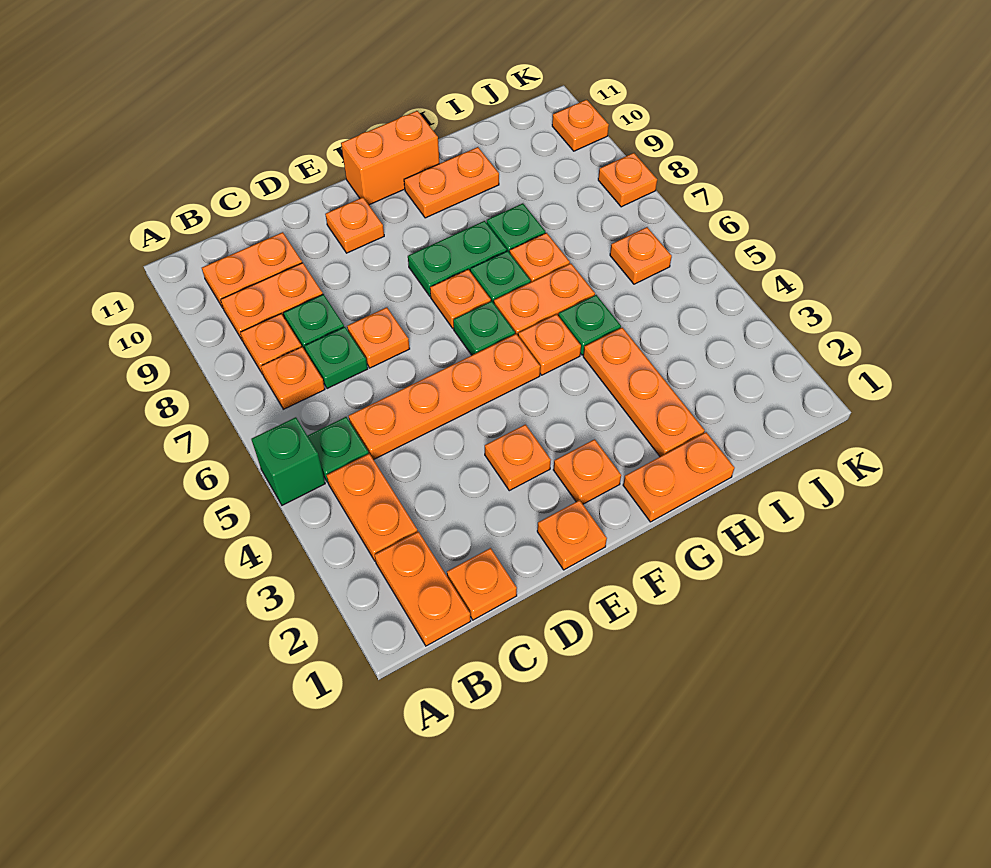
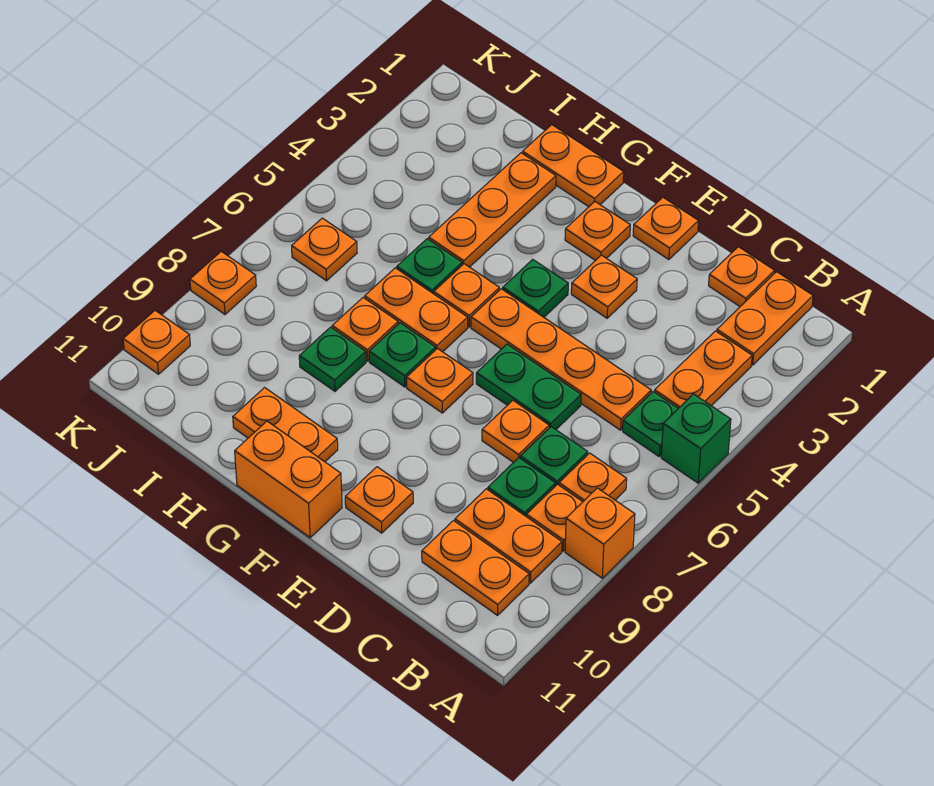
none -> orange 1x1 brick [565,488,635,578]
green 1x1 plate [453,301,515,355] -> green 1x1 plate moved to [503,259,568,317]
green 1x2 plate [408,221,507,296] -> green 1x2 plate moved to [476,344,581,429]

